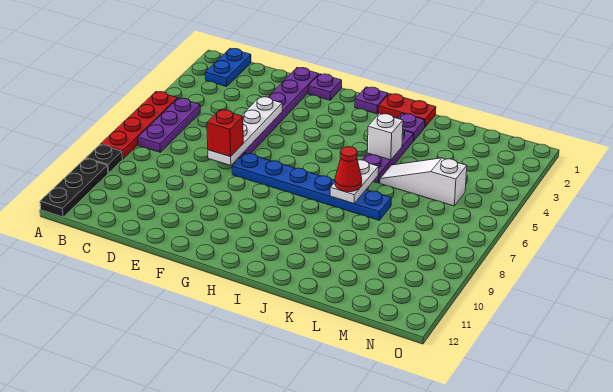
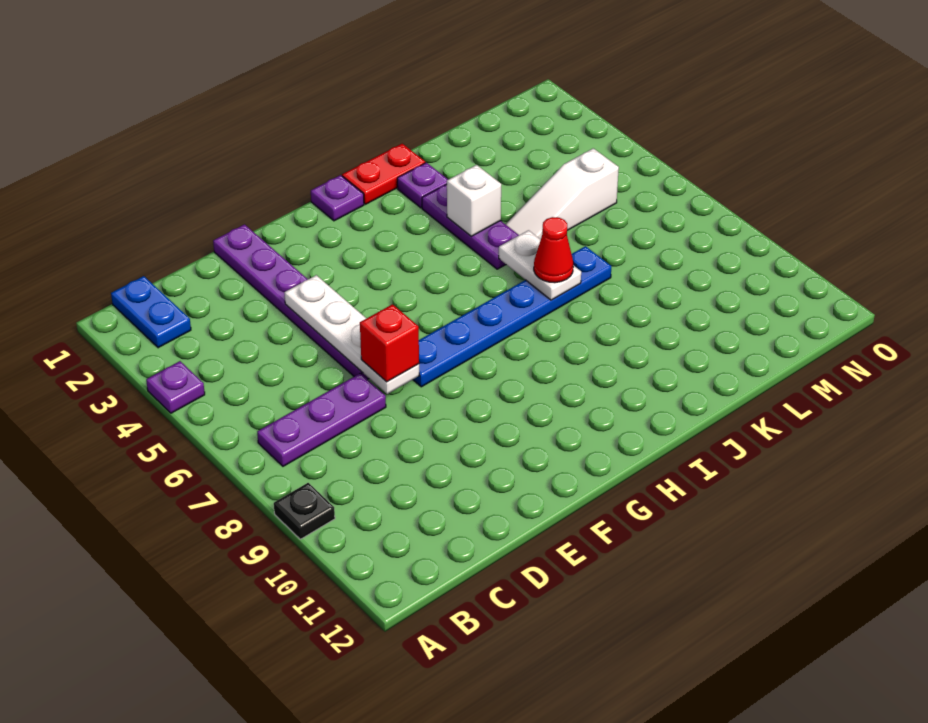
red 1x4 plate [101,91,177,159] -> none
black 1x3 plate [40,158,108,217] -> none
purple 1x3 plate [138,98,200,152] -> purple 1x3 plate turned to [257,373,386,466]
purple 1x1 plate [308,74,342,100] -> purple 1x1 plate moved to [146,361,205,413]

